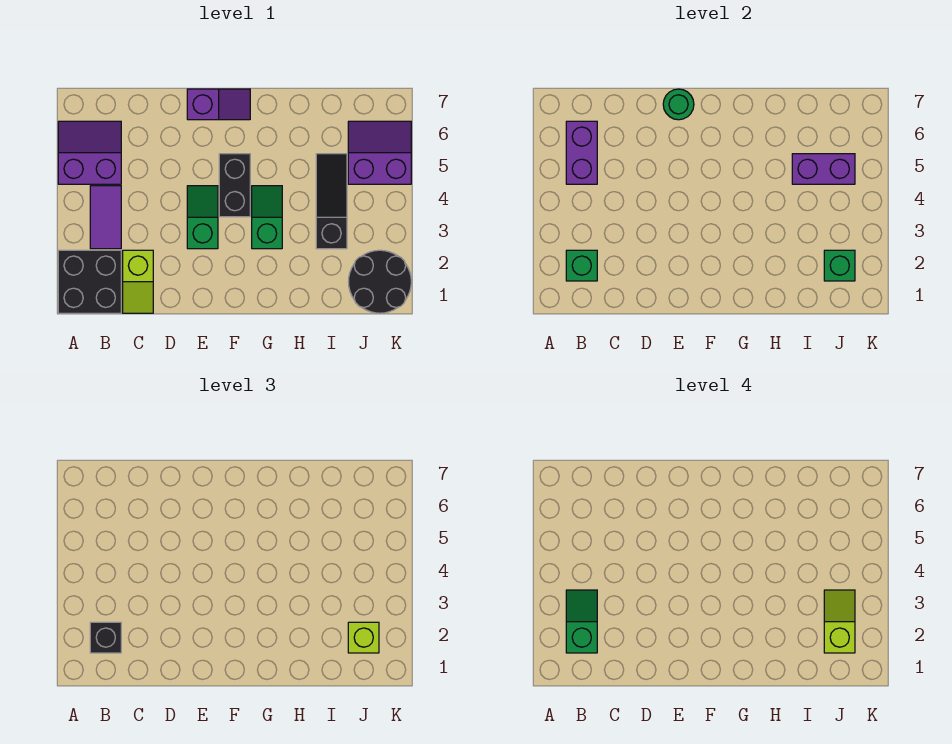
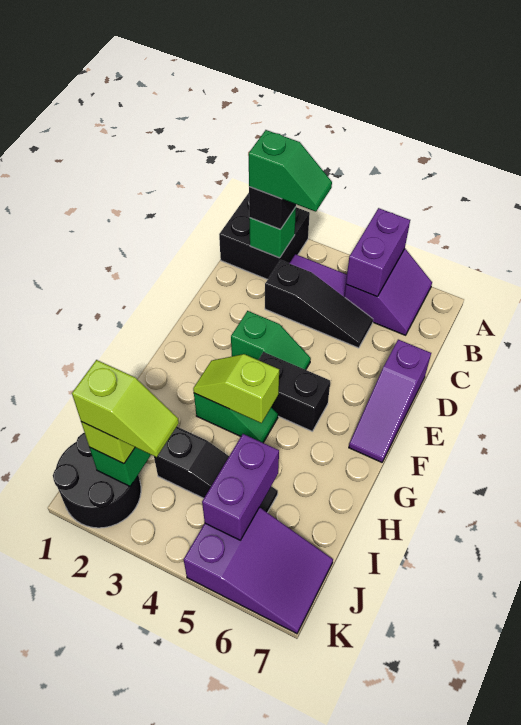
purple 1x2 brick [566,121,597,184] -> purple 1x2 brick turned to [346,208,410,297]
lime 1x2 slope [123,250,153,313] -> lime 1x2 slope moved to [193,354,279,423]
none -> black 1x3 slope [265,260,373,348]
purple 1x2 slope [187,89,250,120] -> purple 1x3 slope [349,340,431,462]
green 1x1 round brick [663,89,694,120] -> none
purple 2x2 slope [348,121,411,184] -> purple 2x3 slope [184,507,333,634]

